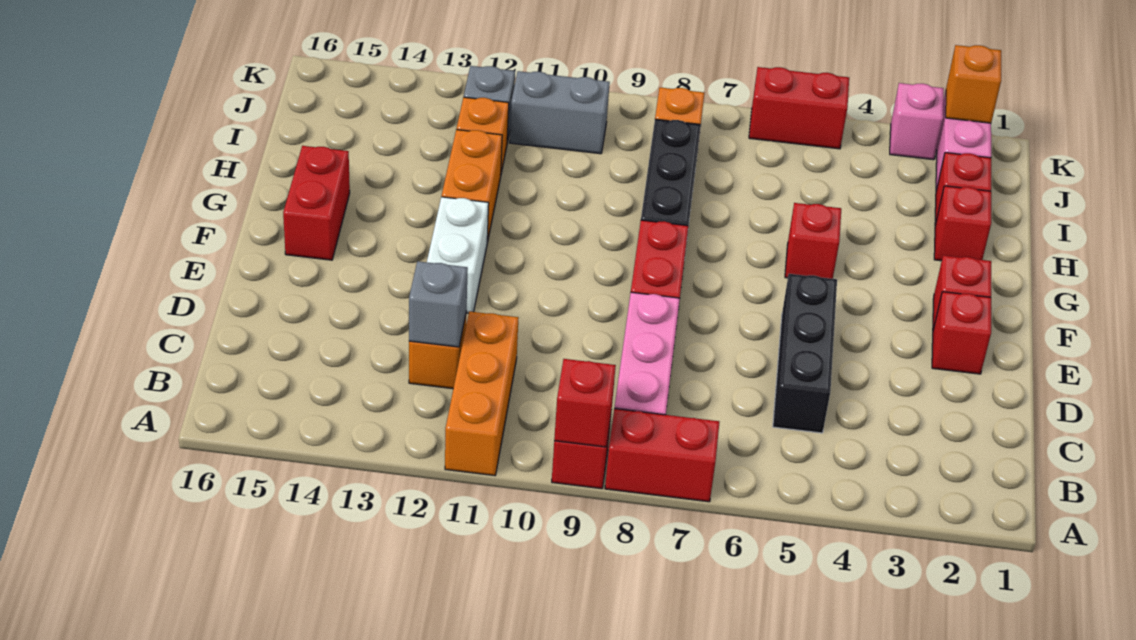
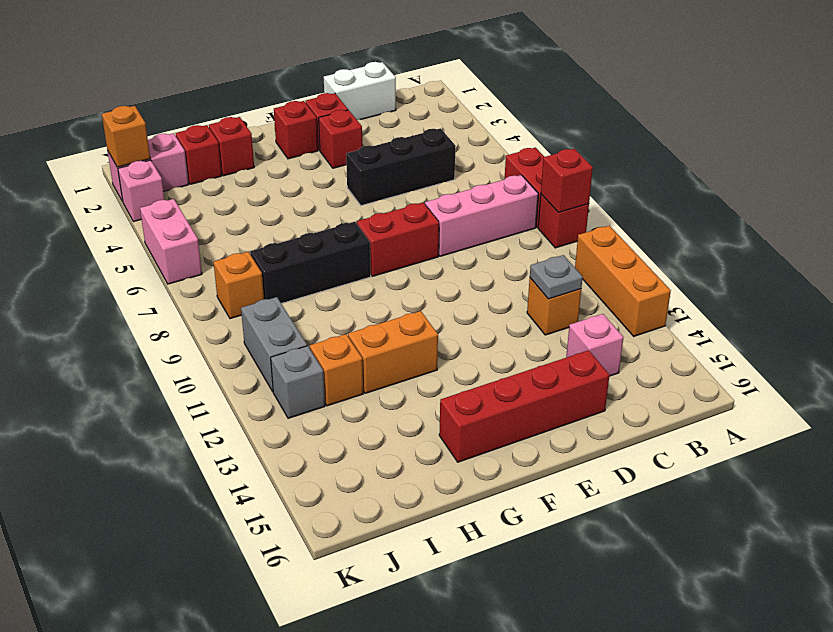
orange 1x3 brick [445,311,518,476] -> orange 1x3 brick turned to [575,225,671,336]
grey 1x1 brick [409,261,468,347] -> grey 1x1 plate [530,255,583,299]
none -> pink 1x1 brick [566,314,624,376]
white 1x2 brick [427,197,489,313] -> white 1x2 brick moved to [324,62,396,120]
red 1x2 brick [283,146,350,260] -> red 1x4 brick [439,350,609,462]
red 1x1 brick [785,203,841,279] -> red 1x1 brick moved to [319,110,362,168]
red 1x2 brick [749,67,849,149] -> pink 1x2 brick [140,199,202,284]

